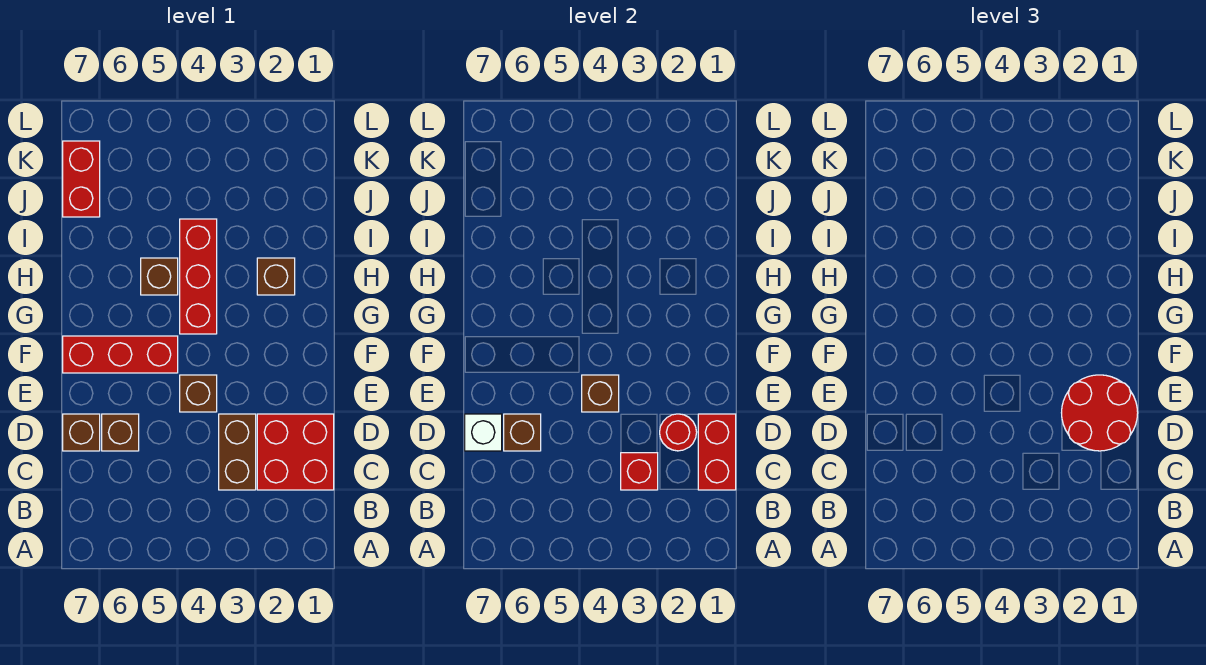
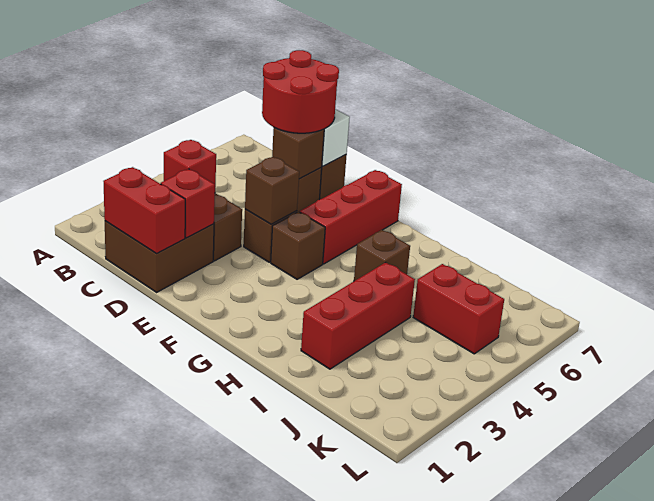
red 2x2 brick [257,414,334,490] -> brown 2x2 brick [105,221,214,292]
red 2x2 round brick [1062,375,1138,451] -> red 2x2 round brick moved to [262,50,339,133]
red 1x1 round brick [660,414,697,451] -> red 1x1 brick [161,169,215,238]
red 1x3 brick [180,219,217,334] -> red 1x3 brick turned to [301,262,415,369]
brown 1x1 brick [257,258,295,295] -> brown 1x1 brick moved to [271,212,325,279]
red 1x2 brick [63,141,100,217] -> red 1x2 brick moved to [413,264,504,354]

